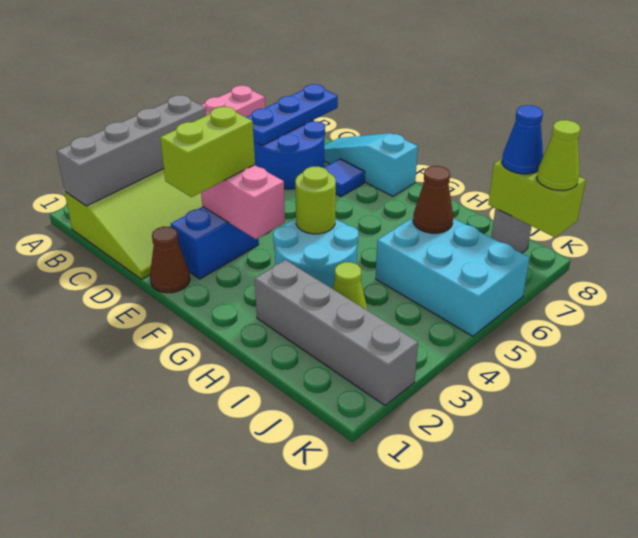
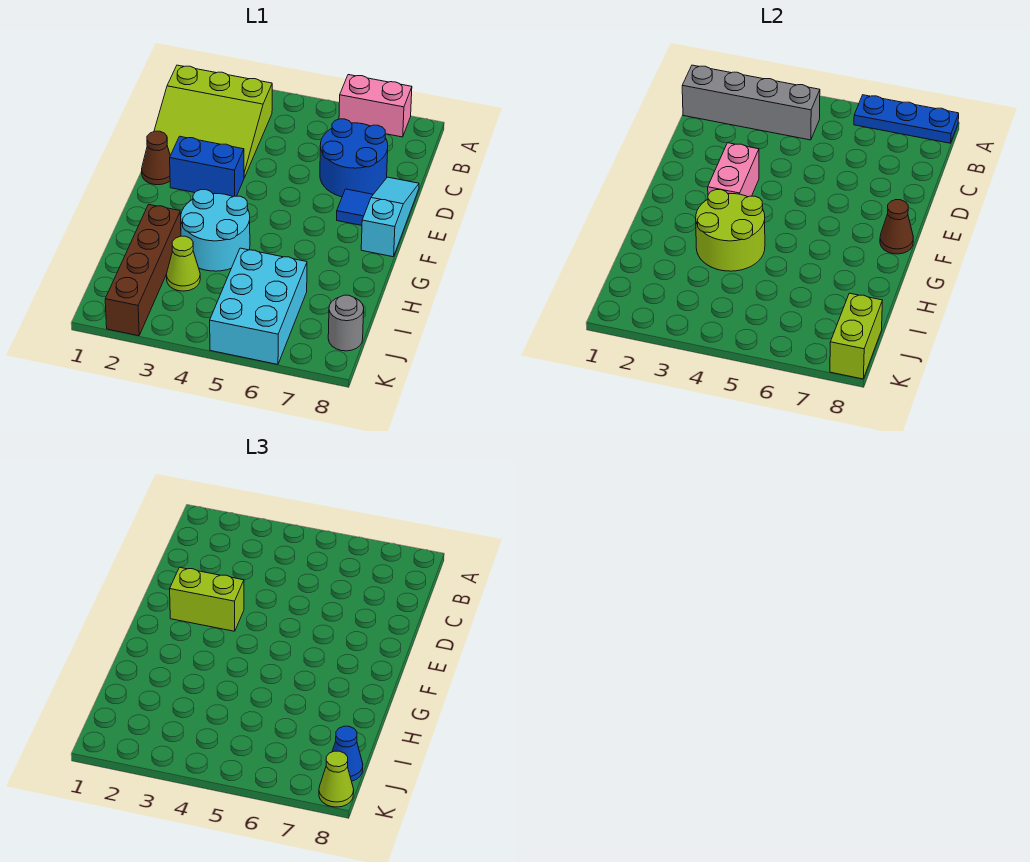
blue 1x3 plate [246,84,338,146] -> blue 1x3 plate moved to [854,95,959,143]
lime 1x1 round brick [295,167,336,234] -> lime 2x2 round brick [696,190,765,271]
grey 1x4 brick [255,260,418,405] -> brown 1x4 brick [105,204,181,336]
brown 1x1 cone [413,166,453,233] -> brown 1x1 cone moved to [880,200,913,254]

